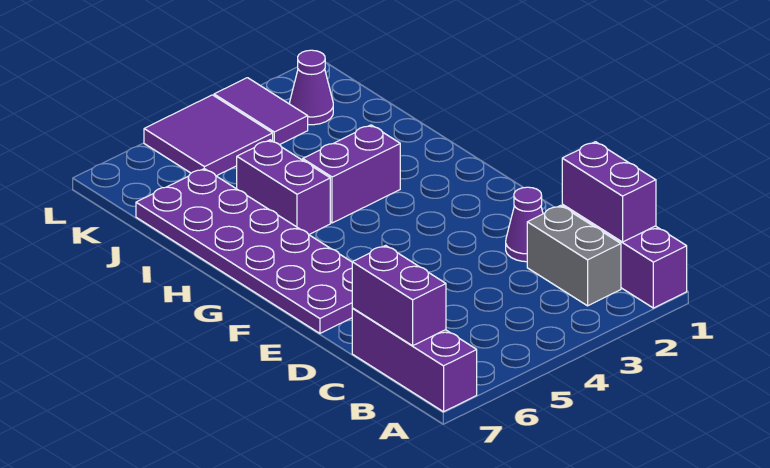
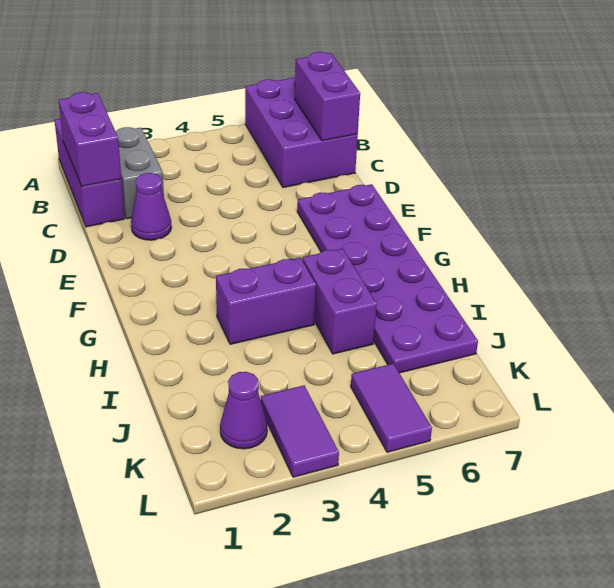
purple 1x3 brick [352,308,477,412] -> purple 2x3 brick [245,77,358,188]
purple 2x2 tile [144,95,273,176] -> purple 1x2 tile [351,364,432,452]

